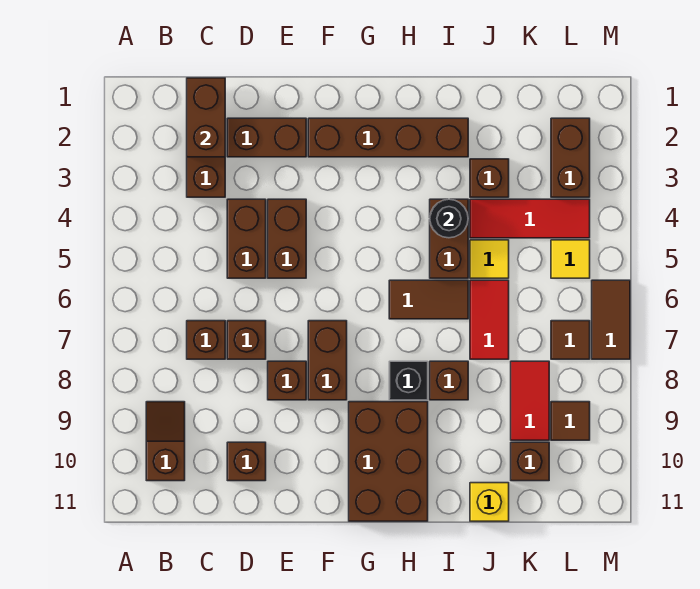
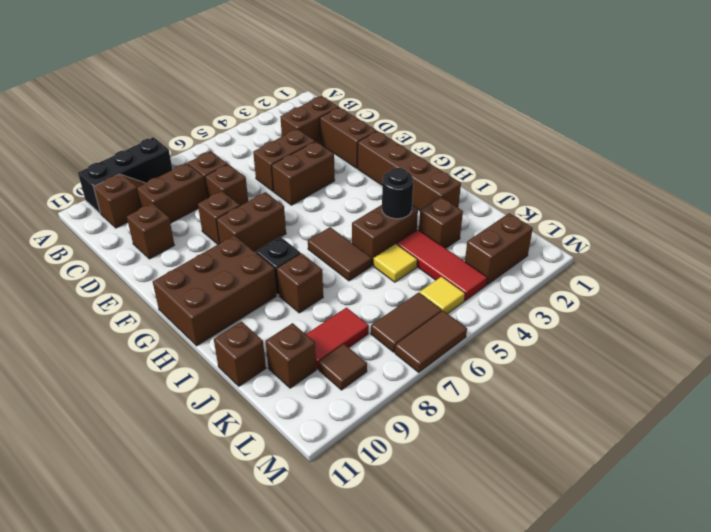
none -> black 1x3 brick [78,137,173,213]
brown 1x2 brick [187,78,225,157] -> brown 1x2 brick moved to [137,163,206,223]
red 1x2 tile [470,280,509,359] -> none
yellow 1x1 brick [470,483,509,521] -> brown 1x1 brick [214,322,266,386]
brown 1x1 tile [551,321,590,359] -> brown 1x2 tile [371,293,442,352]

